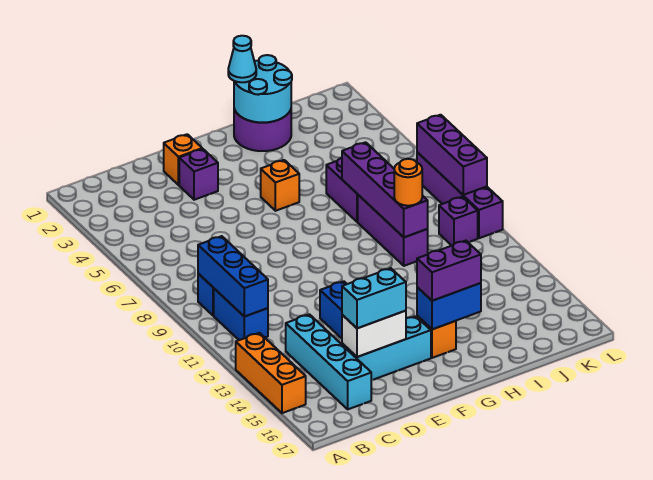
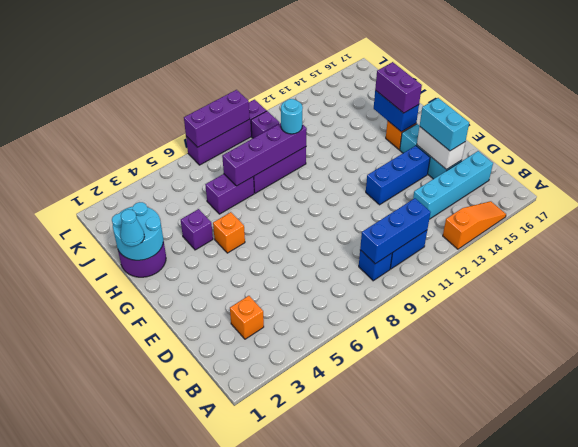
orange 1x3 brick [236,333,306,413] -> orange 1x3 slope [443,201,506,249]
orange 1x1 brick [164,134,202,185] -> orange 1x1 brick moved to [230,296,264,339]
purple 1x1 brick [179,149,218,200] -> purple 1x1 brick moved to [181,209,213,250]
orange 1x1 round brick [394,159,422,206] -> cyan 1x1 round brick [281,99,303,134]

